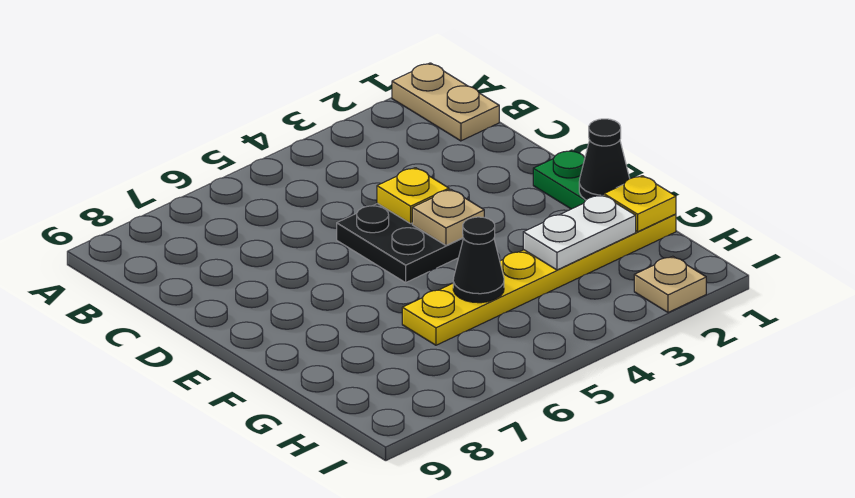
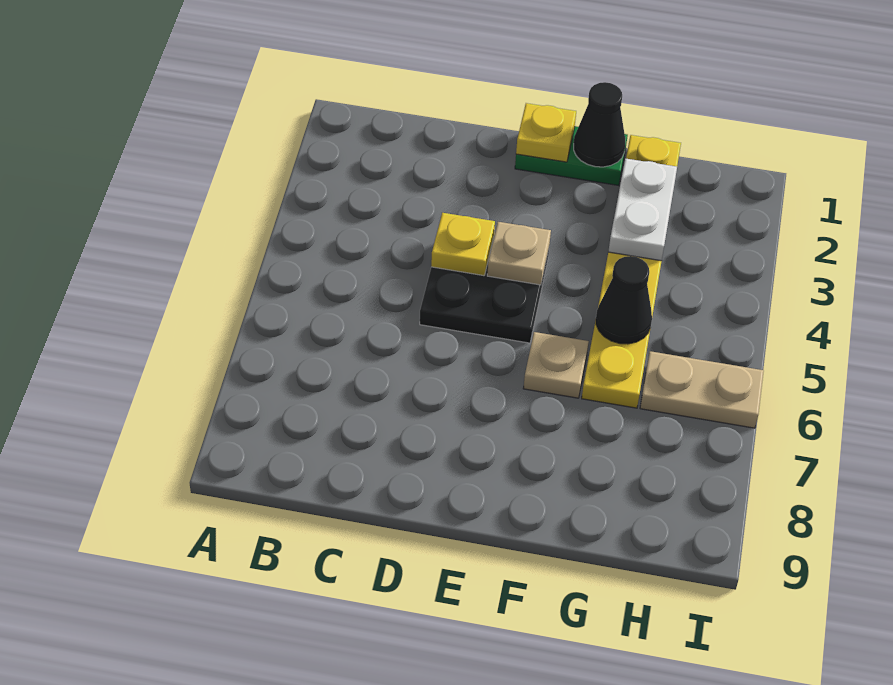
tan 1x2 plate [392,63,499,141] -> tan 1x2 plate moved to [640,351,764,428]
yellow 1x1 plate [604,176,676,232] -> yellow 1x1 plate moved to [516,103,576,162]
tan 1x1 plate [634,256,706,312] -> tan 1x1 plate moved to [523,332,589,398]

